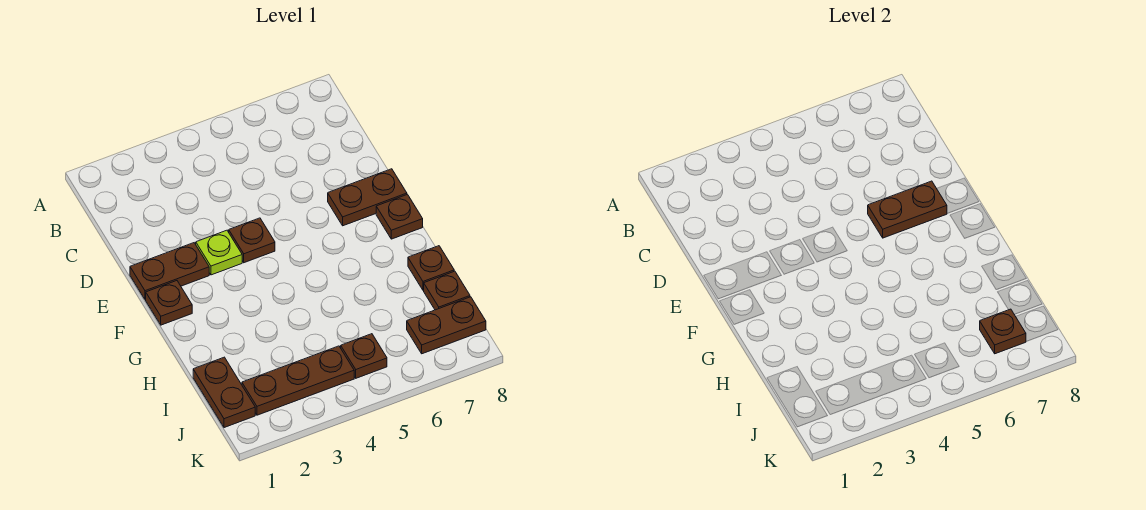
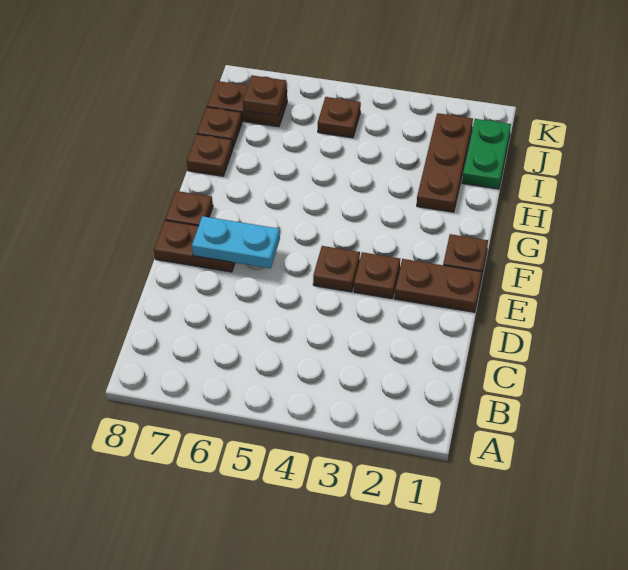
lime 1x1 plate [196,230,242,275] -> brown 1x1 plate [354,252,400,299]
brown 1x2 plate [868,181,947,238] -> cyan 1x2 plate [192,216,280,268]
brown 1x2 plate [193,357,255,428] -> green 1x2 plate [462,119,511,189]
brown 1x3 plate [242,346,354,415] -> brown 1x3 plate turned to [417,113,473,212]

